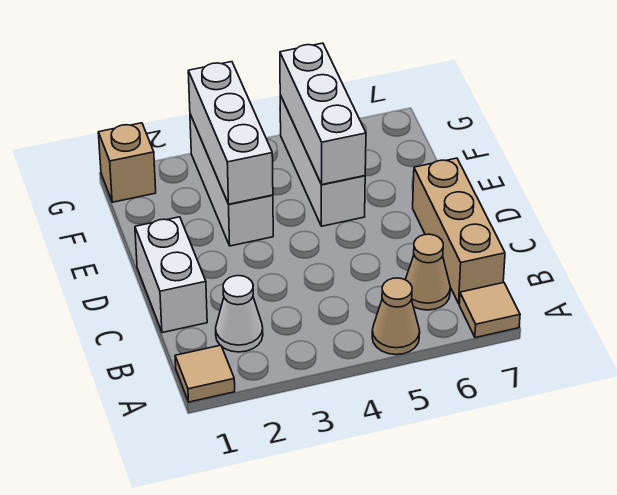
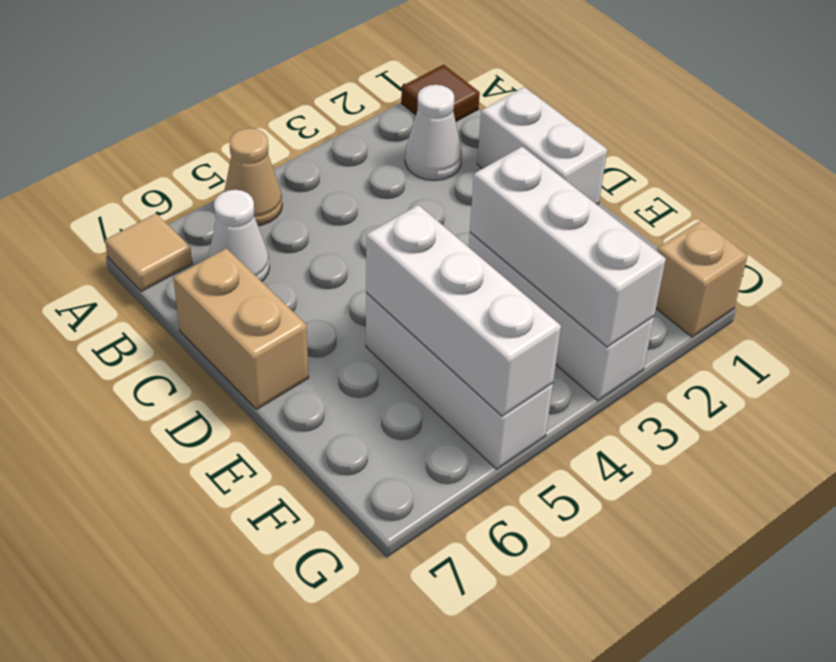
tan 1x1 tile [175,345,235,402] -> brown 1x1 tile [401,65,480,121]
tan 1x1 cone [405,234,450,310] -> white 1x1 cone [208,190,270,282]
tan 1x3 brick [413,158,505,303] -> tan 1x2 brick [173,248,309,409]

